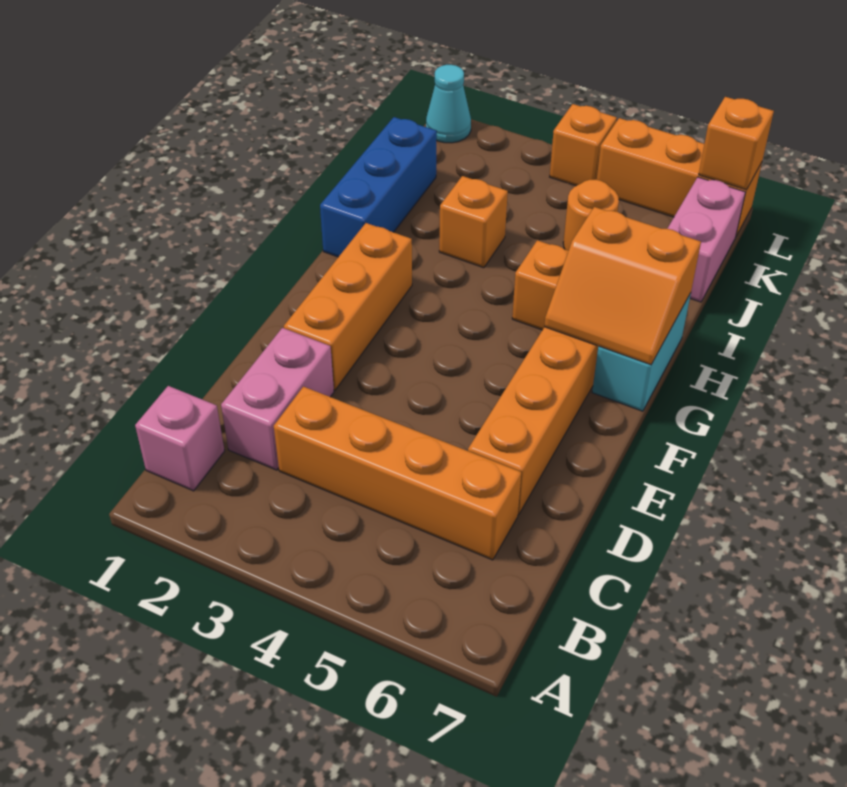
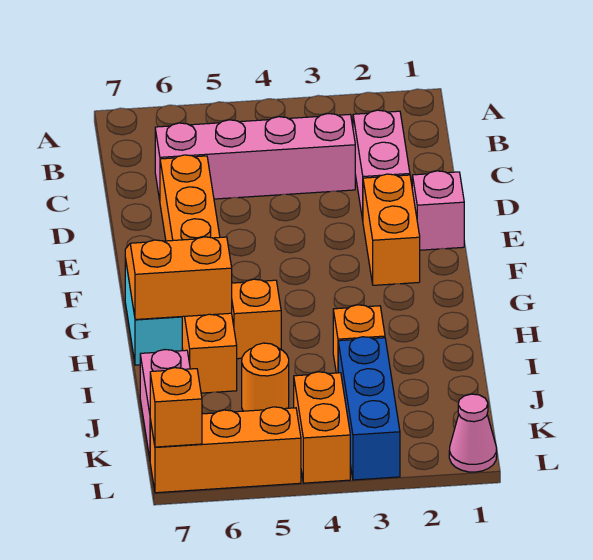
pink 1x1 brick [135,386,225,491] -> pink 1x1 brick moved to [412,171,464,250]
orange 1x4 brick [274,387,521,560] -> pink 1x4 brick [155,114,355,200]
orange 1x3 brick [284,223,412,390] -> orange 1x2 brick [363,174,420,285]
blue 1x3 brick [320,117,437,257] -> blue 1x3 brick moved to [338,337,400,480]
cyan 1x1 cone [426,65,471,143] -> pink 1x1 cone [449,394,497,472]
orange 1x1 brick [550,104,617,186] -> orange 1x2 brick [294,372,350,483]

